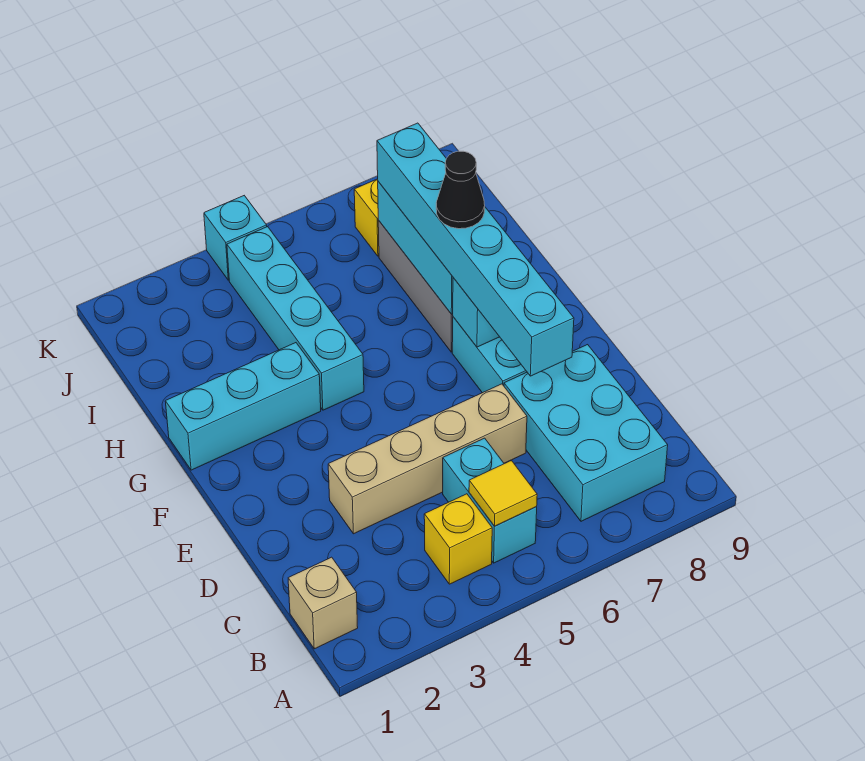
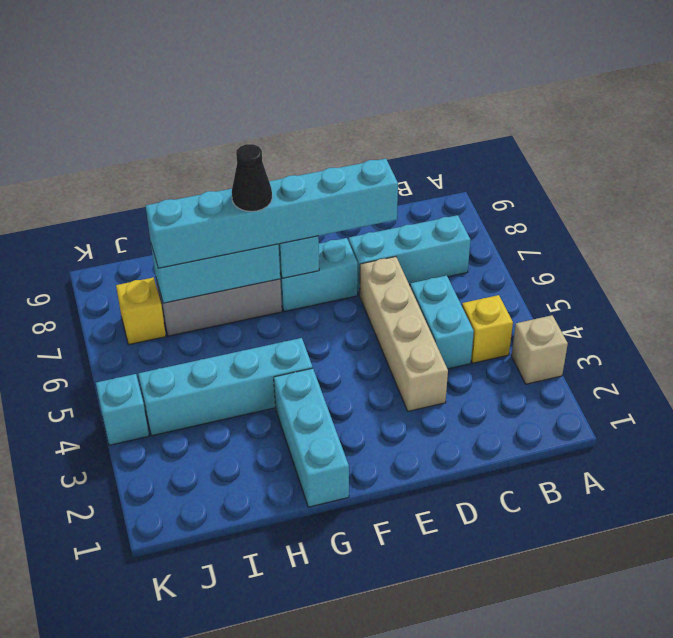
tan 1x1 brick [288,557,358,649] -> tan 1x1 brick moved to [511,315,568,384]
cyan 1x2 brick [443,438,537,563] -> cyan 1x2 brick turned to [410,276,474,369]
yellow 1x1 tile [469,460,537,526] -> none
cyan 2x3 brick [504,345,668,521] -> cyan 1x3 brick [349,215,470,295]

